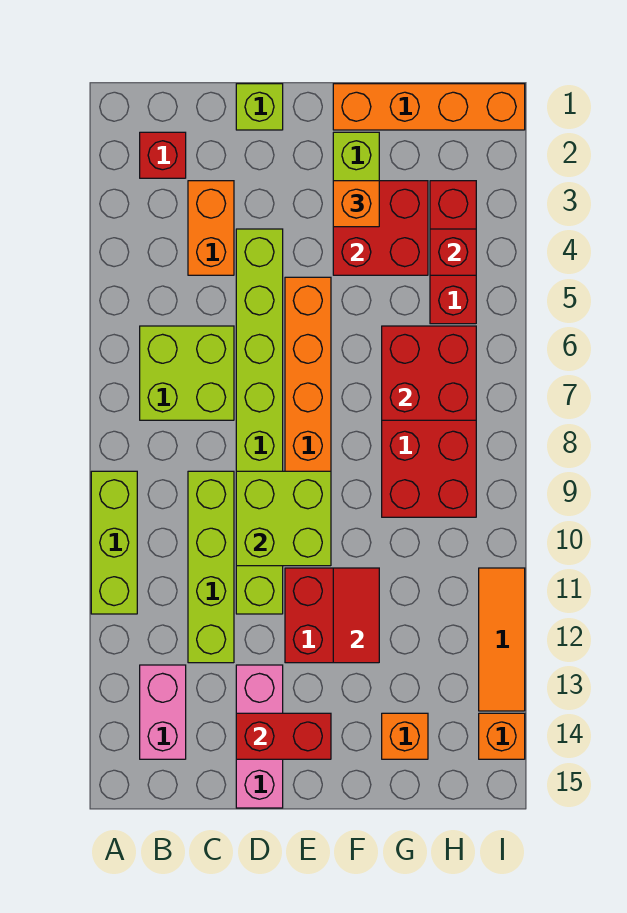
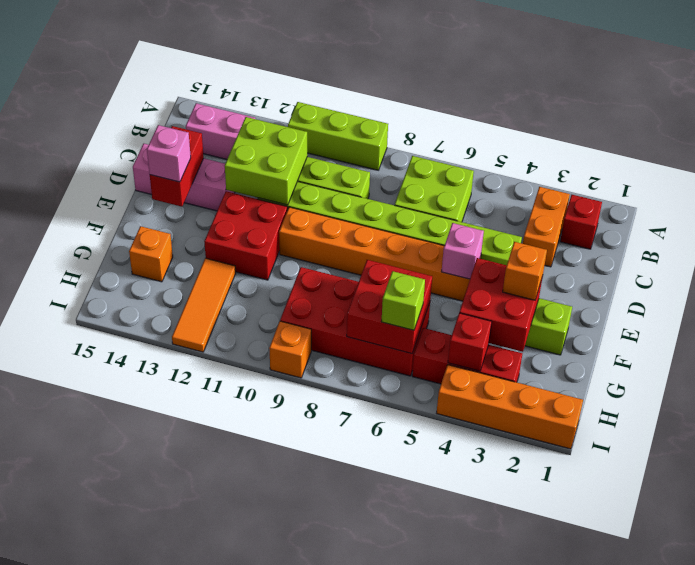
orange 1x2 brick [188,181,234,275] -> orange 1x2 brick turned to [523,187,570,267]
lime 1x1 brick [236,84,283,130] -> lime 1x1 brick moved to [381,271,425,330]
lime 2x2 brick [236,471,331,566] -> lime 2x2 brick moved to [225,117,307,205]
none -> pink 1x1 brick [442,223,484,279]
none -> pink 1x1 brick [147,125,191,182]
orange 1x4 brick [333,84,525,130] -> orange 1x4 brick turned to [437,365,583,449]
red 1x2 tile [333,568,379,663] -> none
orange 1x3 tile [479,568,525,711] -> orange 1x3 tile turned to [172,258,236,352]
orange 1x1 brick [479,713,525,759] -> orange 1x1 brick moved to [269,321,311,378]

